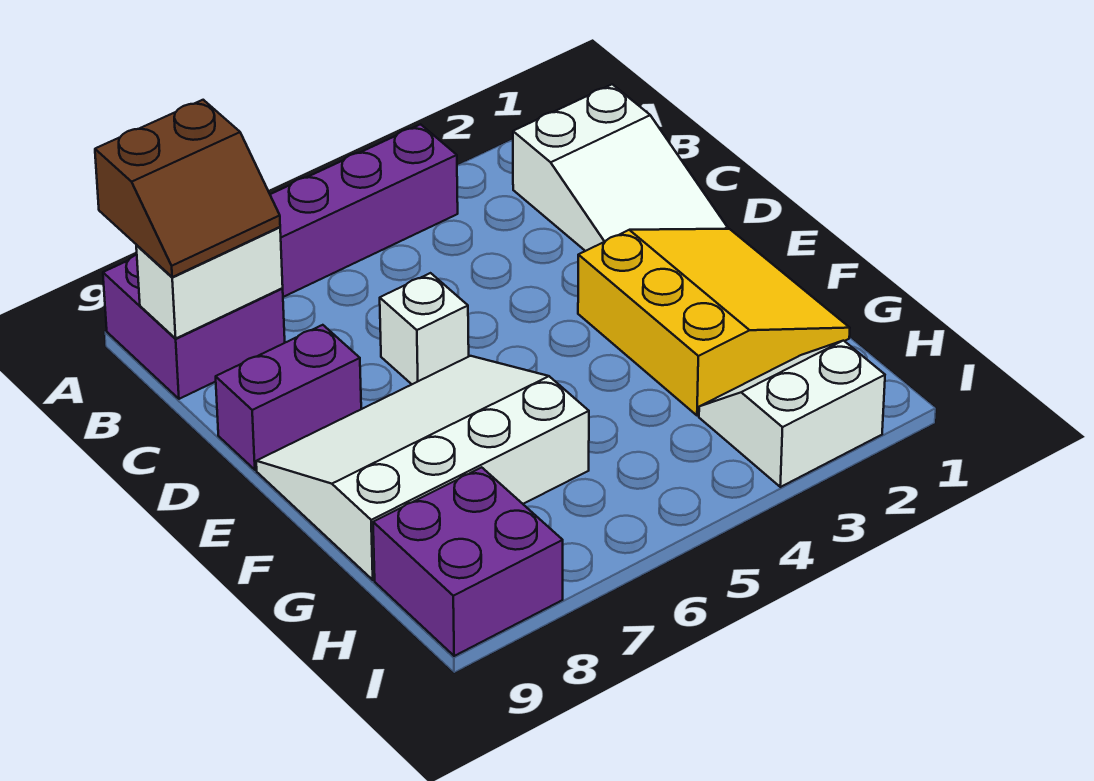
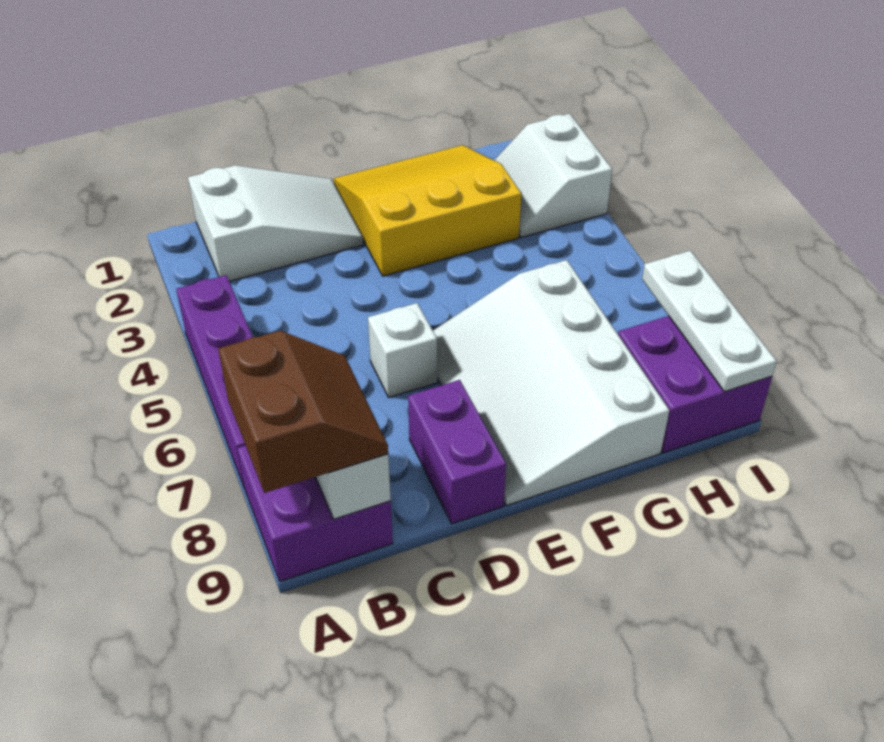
none -> white 1x3 plate [642,251,777,392]

